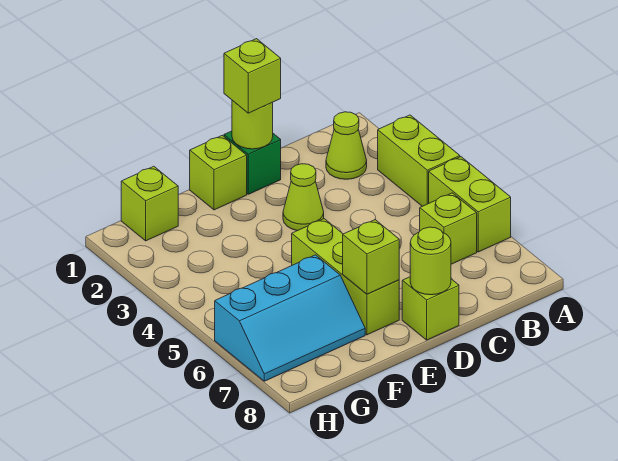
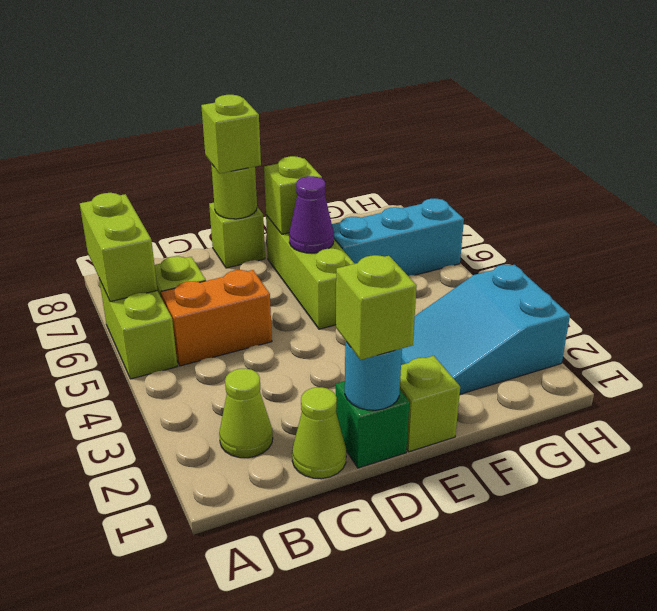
lime 1x2 brick [378,115,460,206] -> lime 1x2 brick moved to [80,193,157,302]
none -> orange 1x2 brick [161,270,272,366]
lime 1x1 round brick [232,100,273,149] -> cyan 1x1 round brick [345,341,402,410]
lime 1x1 cone [283,164,324,231] -> lime 1x1 cone moved to [292,387,346,479]
none -> purple 1x1 cone [289,176,334,253]
none -> cyan 2x3 slope [401,265,570,394]
lime 1x1 brick [121,166,178,241] -> lime 1x1 brick moved to [201,95,261,174]

